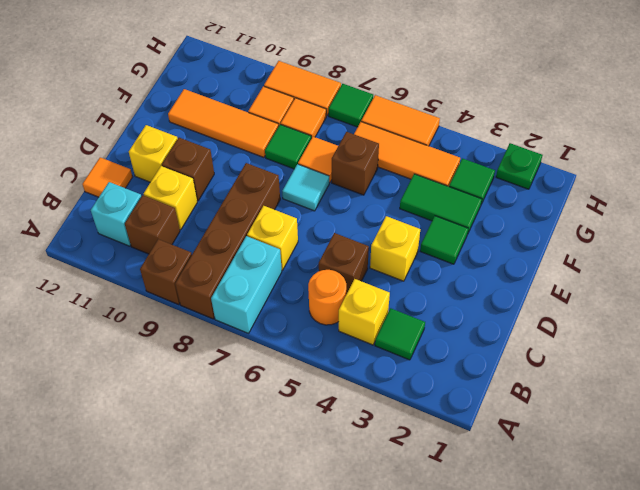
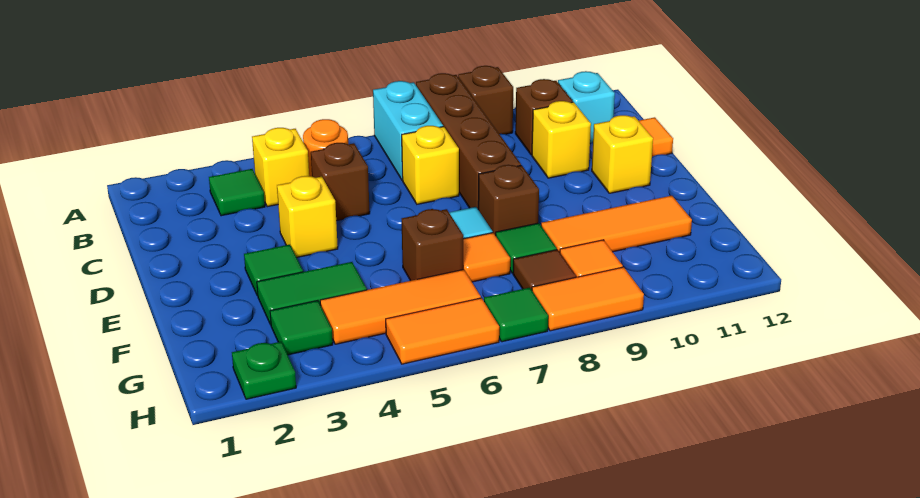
brown 1x1 brick [162,138,214,201] -> brown 1x1 brick moved to [478,165,539,236]
orange 1x1 tile [281,98,326,138] -> brown 1x1 tile [513,250,576,290]

